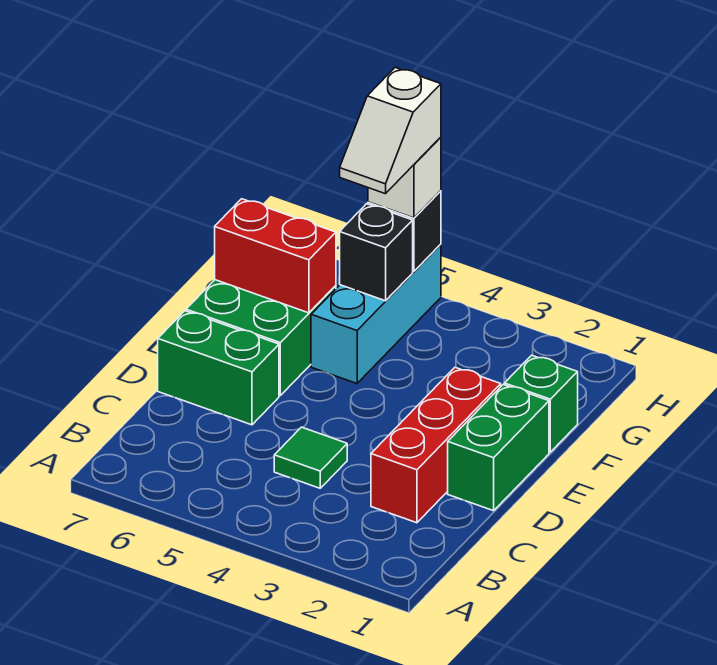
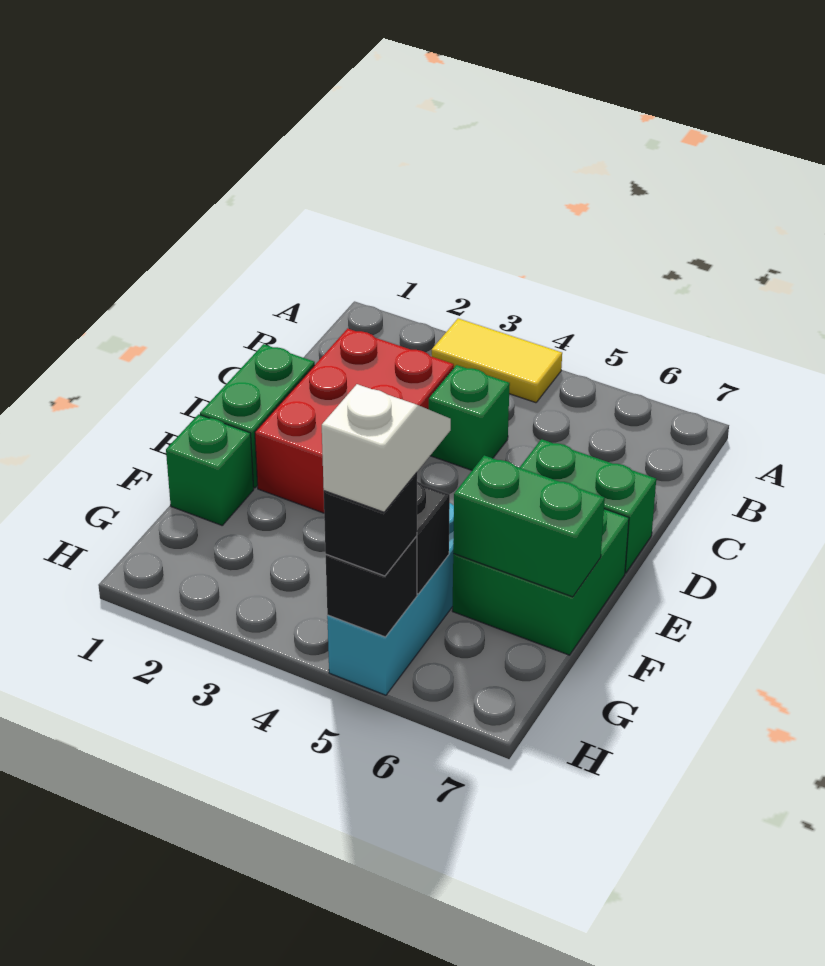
none -> yellow 1x2 tile [432,318,562,403]
red 1x3 brick [371,367,501,523] -> red 2x3 brick [255,328,454,513]
green 1x1 tile [274,427,347,488] -> green 1x1 brick [429,365,510,470]
red 1x2 brick [215,199,336,313] -> green 1x2 brick [453,455,605,597]
white 1x1 brick [368,137,441,218] -> black 1x1 brick [324,473,417,576]

